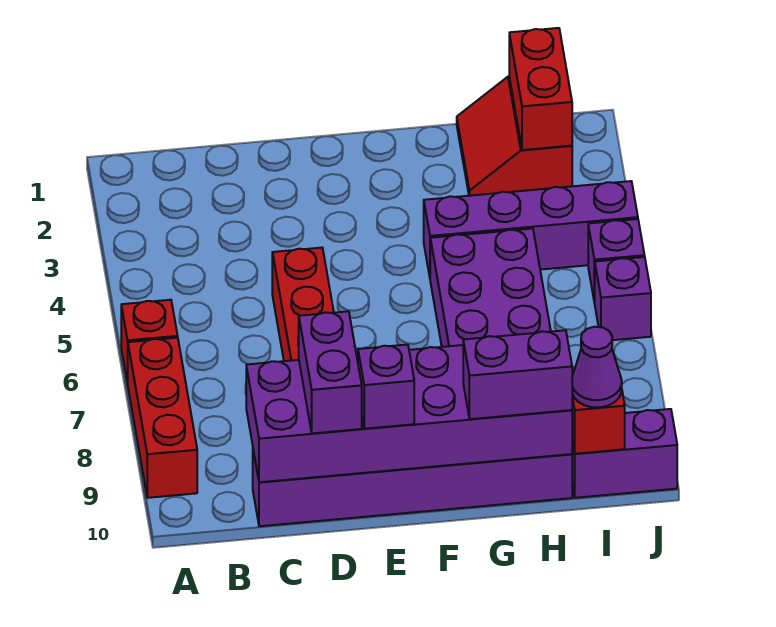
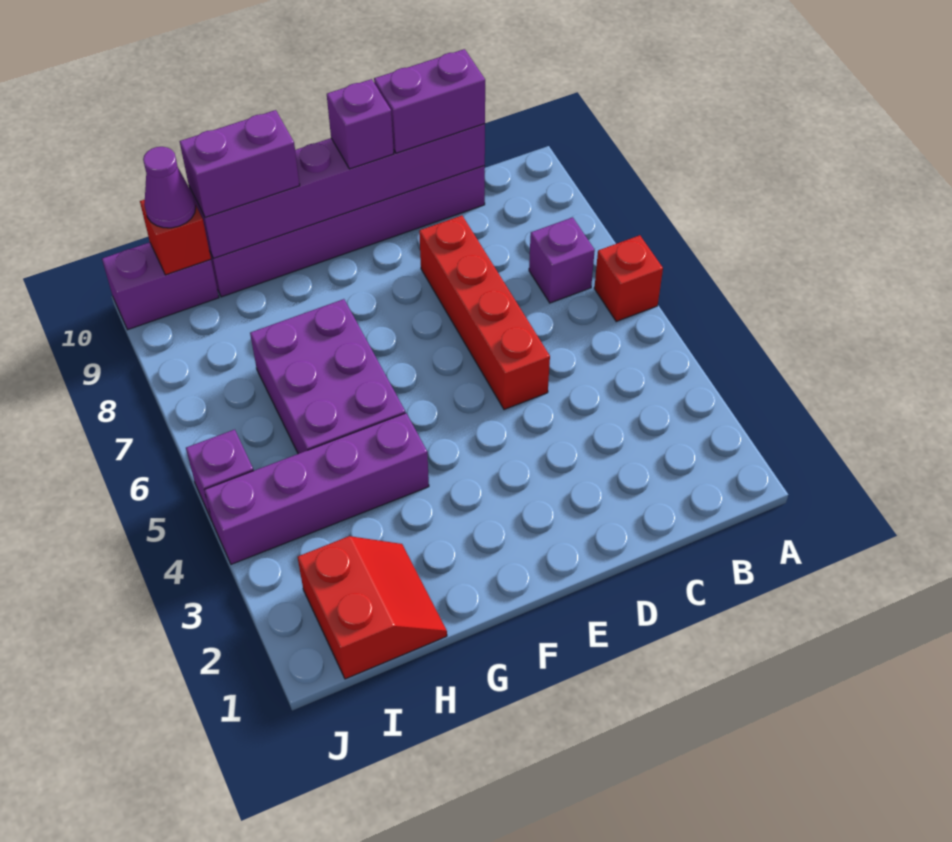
red 1x3 brick [128,338,197,498] -> none
purple 2x6 brick [246,345,572,482] -> purple 1x6 brick [189,124,485,259]
purple 1x2 brick [299,311,362,433] -> purple 1x2 brick turned to [374,49,485,153]
red 1x2 brick [509,28,572,150] -> none
purple 1x1 brick [595,257,651,340] -> purple 1x1 brick moved to [529,217,595,303]

